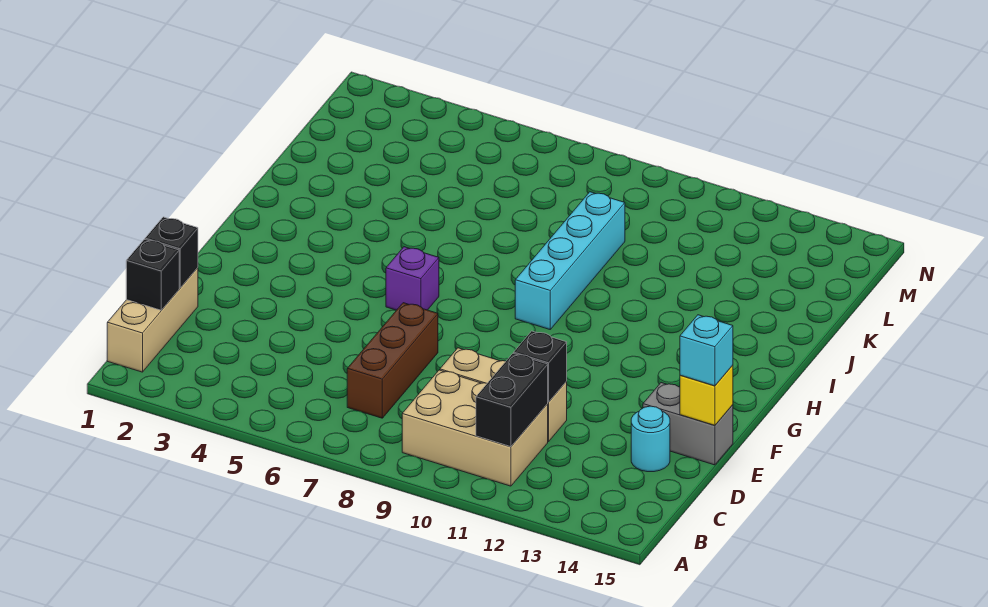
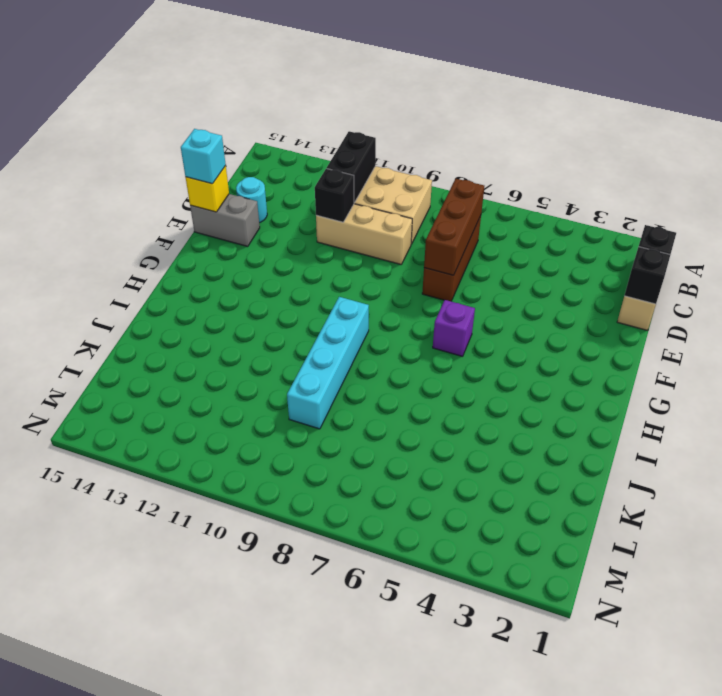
none -> brown 1x3 brick [424,179,484,275]

